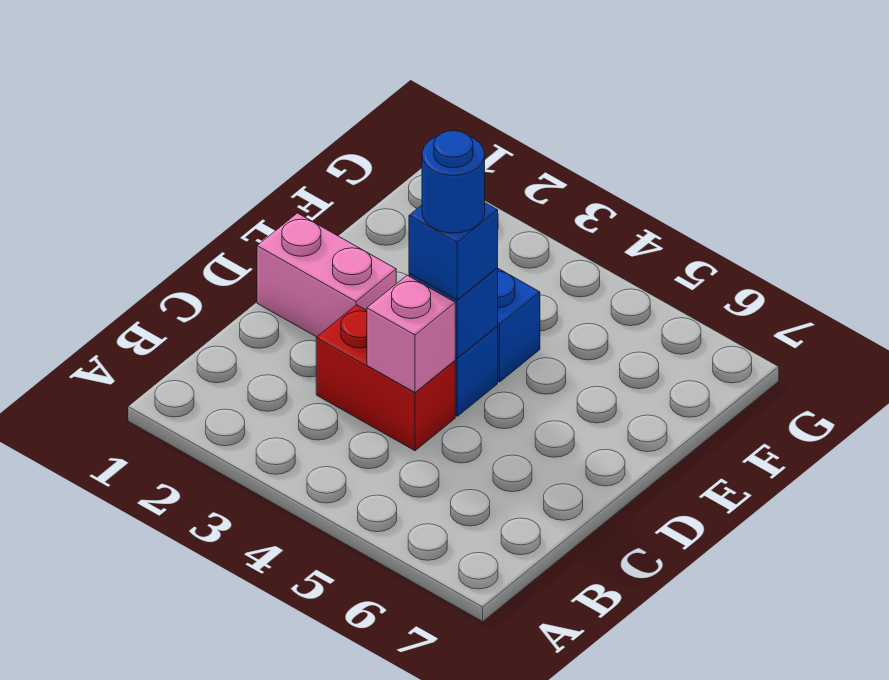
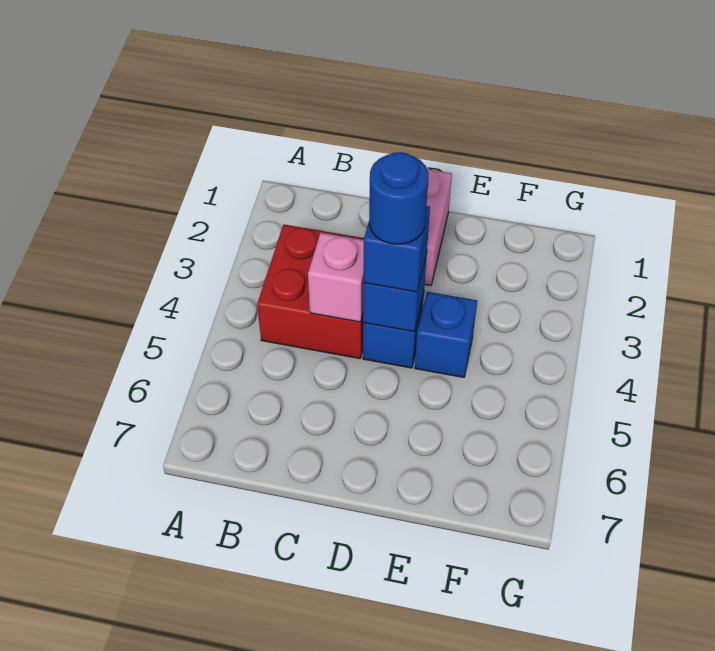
red 1x2 brick [316,305,455,451] -> red 2x2 brick [257,225,364,359]

